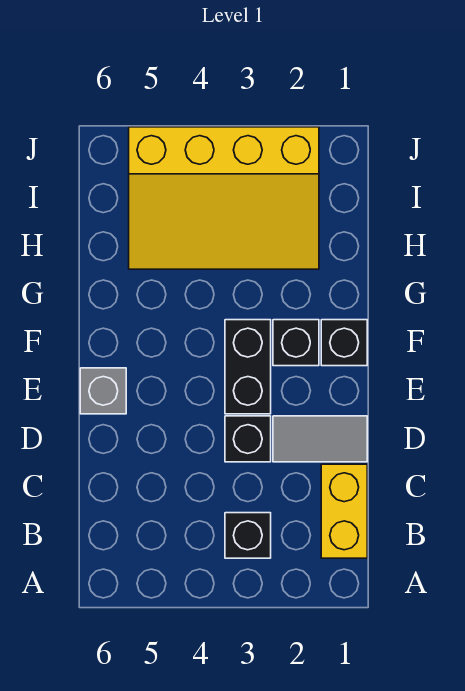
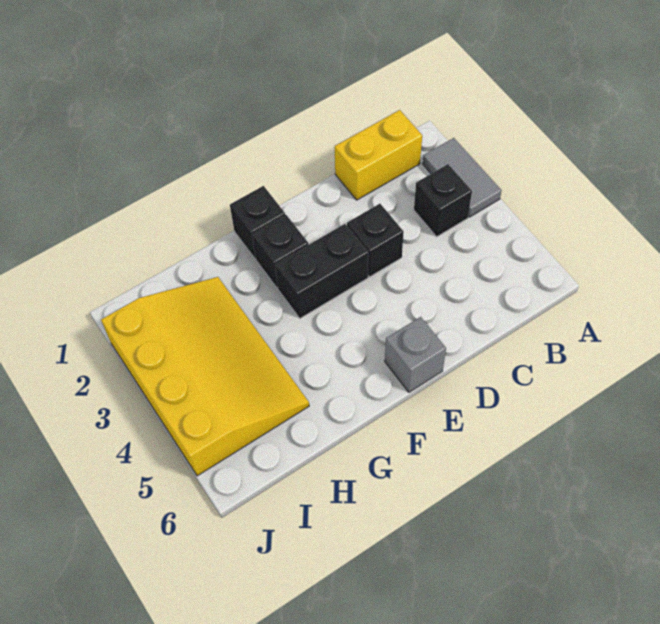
grey 1x2 tile [273,416,367,462] -> grey 1x2 tile moved to [423,138,502,217]

